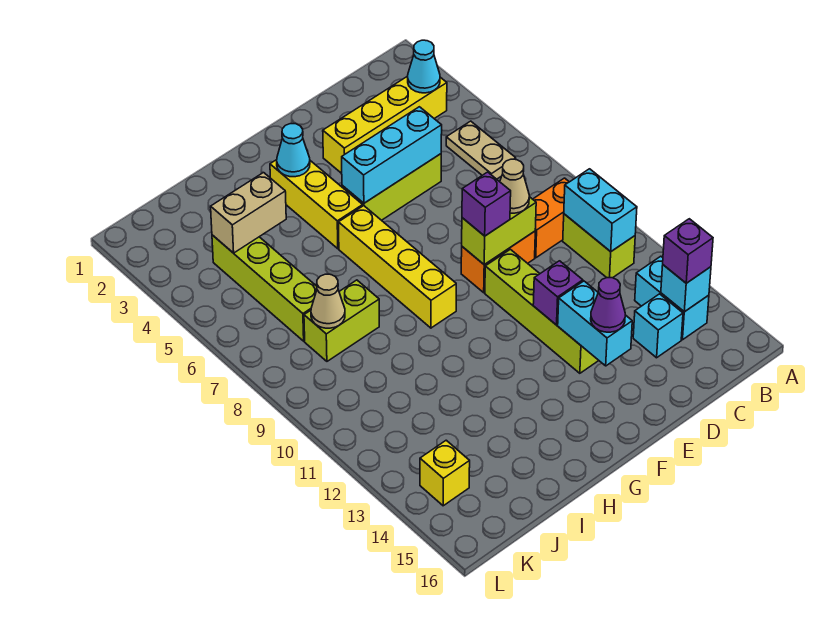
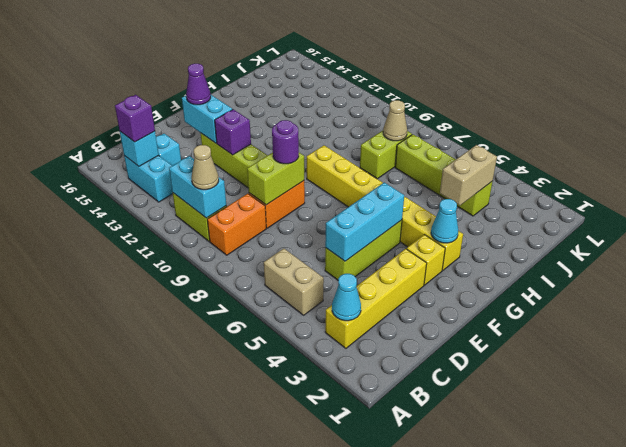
tan 1x2 plate [446,121,516,179] -> tan 1x2 brick [264,248,324,315]
tan 1x1 cone [500,159,529,213] -> tan 1x1 cone moved to [191,145,219,190]
purple 1x1 brick [462,172,511,236] -> purple 1x1 round brick [272,120,299,164]
yellow 1x1 brick [420,440,470,506] -> yellow 1x1 brick moved to [407,235,445,285]

